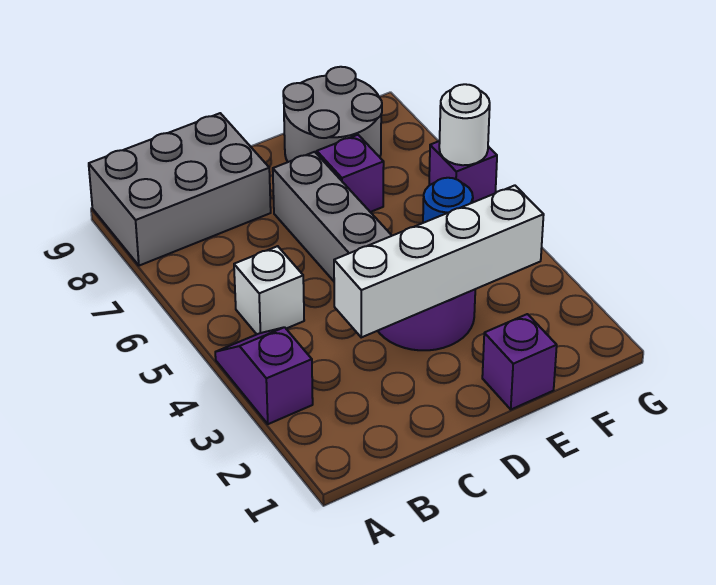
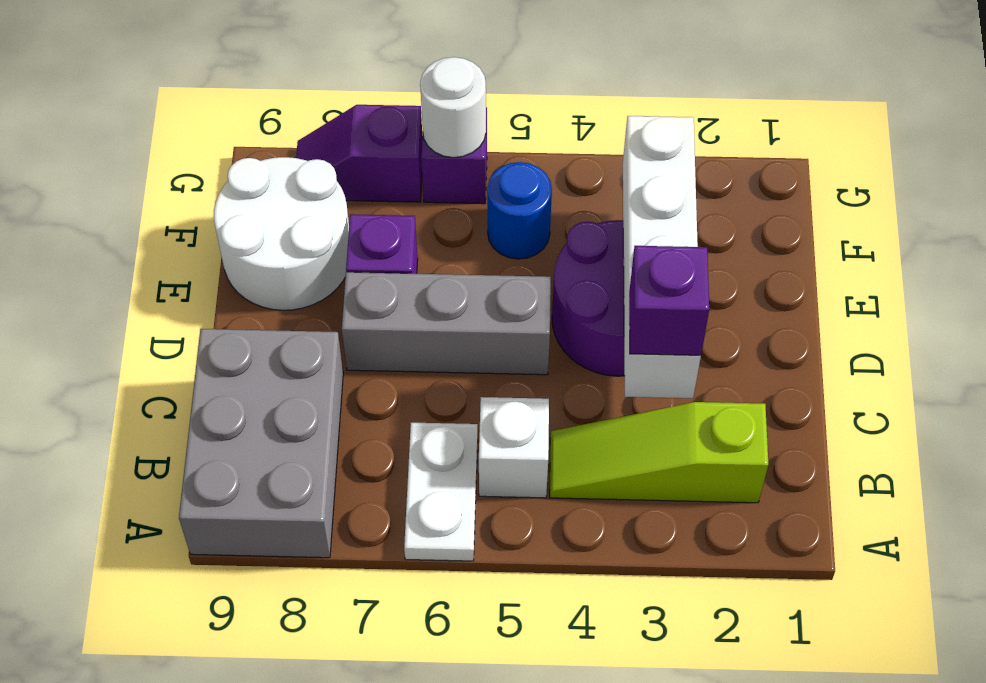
purple 1x2 slope [215,327,313,424] -> purple 1x2 slope moved to [296,105,422,202]
none -> white 1x2 plate [404,423,478,561]
none -> lime 1x3 slope [550,402,768,503]
purple 1x1 brick [482,314,557,409] -> purple 1x1 brick moved to [629,246,709,355]
grey 2x2 round brick [283,67,382,162] -> white 2x2 round brick [214,157,349,310]

